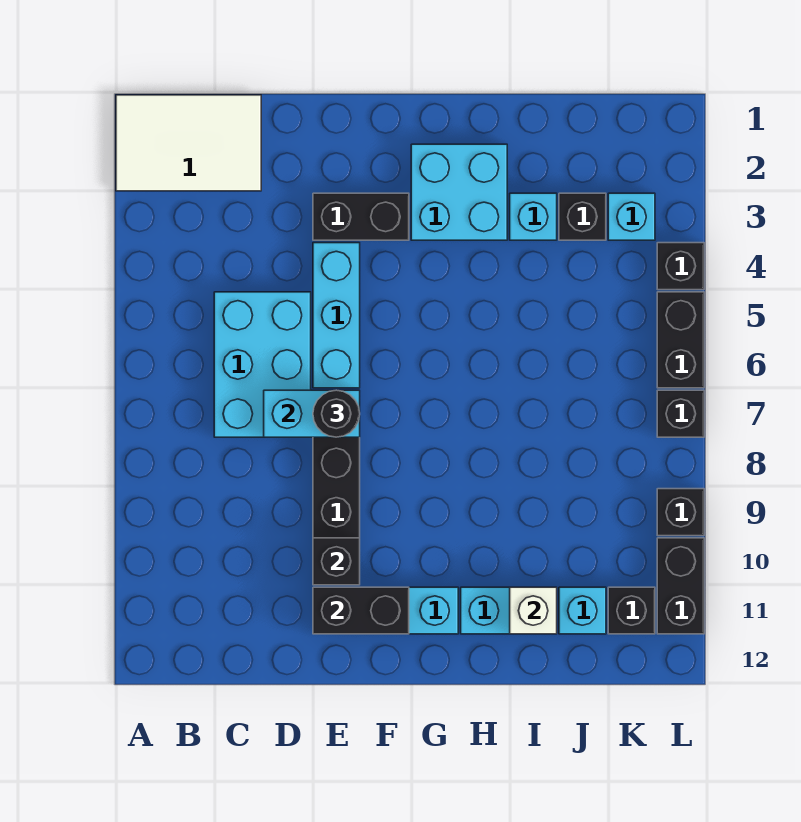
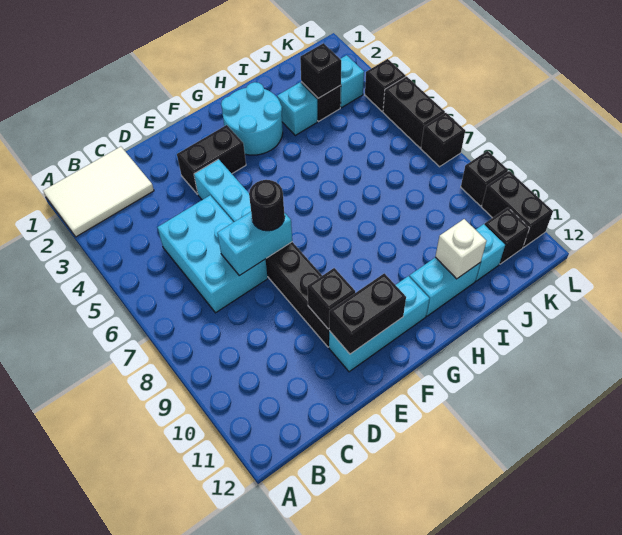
cyan 2x2 brick [411,144,507,240] -> cyan 2x2 round brick [221,82,283,155]
none -> black 1x1 brick [300,43,341,98]

